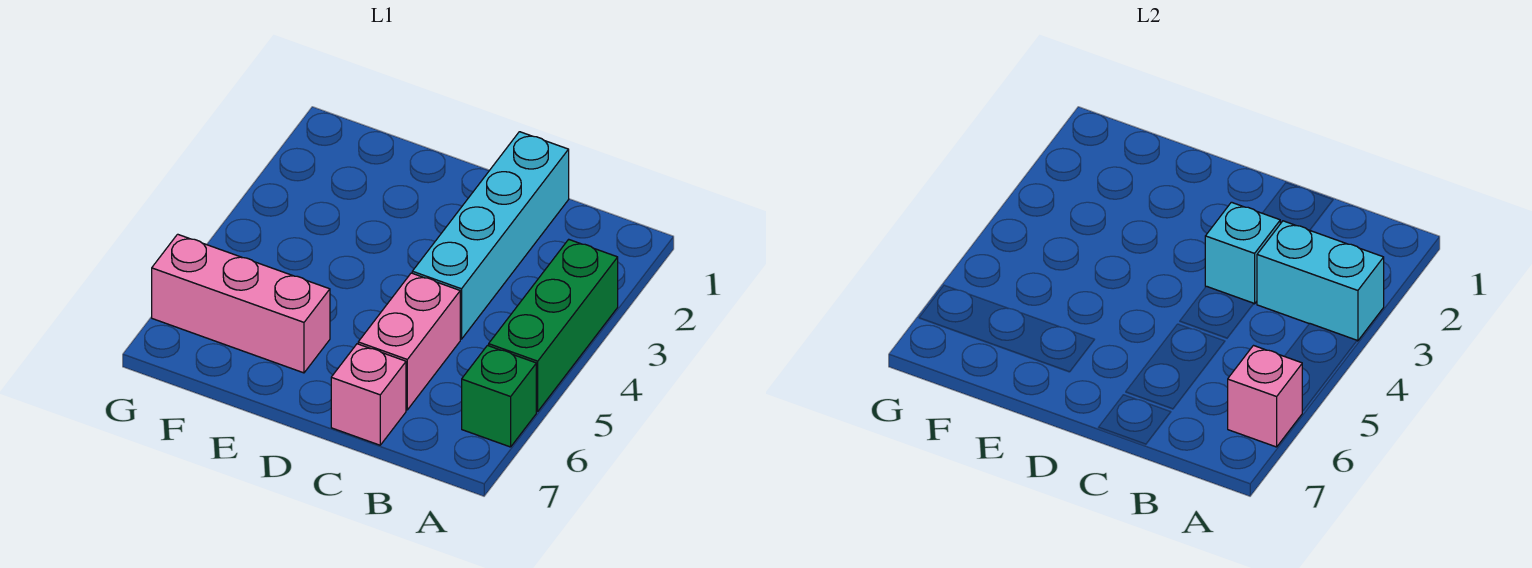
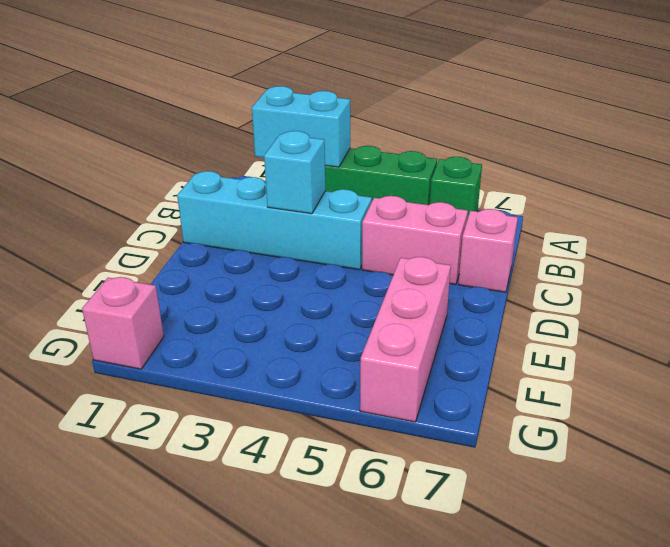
cyan 1x2 brick [1257,221,1384,341] -> cyan 1x2 brick turned to [252,86,350,167]
pink 1x1 brick [1228,346,1303,447] -> pink 1x1 brick moved to [82,277,164,369]

